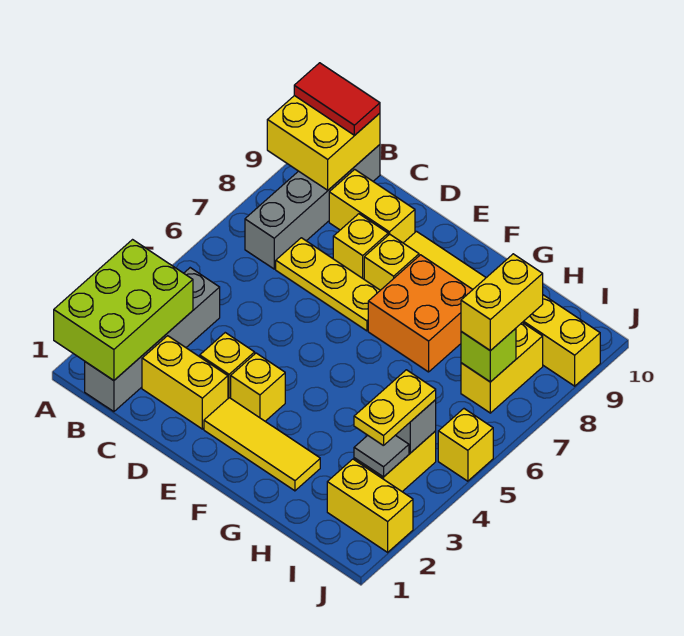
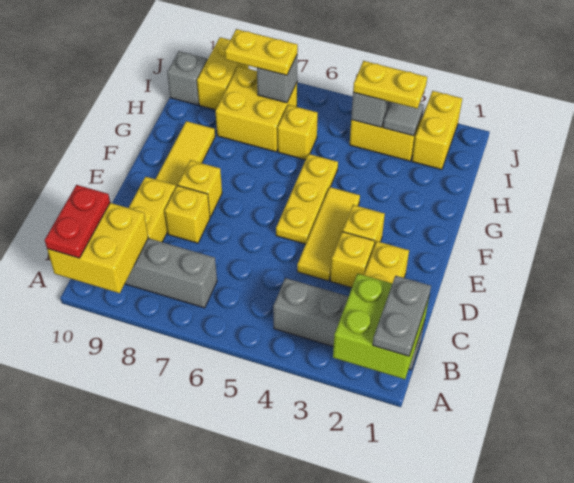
lime 2x3 brick [54,240,193,380] -> lime 2x2 brick [333,274,429,379]
none -> grey 1x2 plate [373,276,431,356]
red 1x2 tile [294,63,380,135] -> red 1x2 plate [45,185,110,258]
yellow 1x3 plate [276,238,380,331] -> yellow 1x3 plate moved to [276,154,338,244]
yellow 1x3 tile [204,398,320,491] -> yellow 1x3 tile moved to [297,187,360,281]
orange 2x2 brick [368,255,473,372] -> none
yellow 1x2 brick [461,323,543,413] -> yellow 2x2 brick [215,66,297,152]
lime 1x1 brick [461,328,516,382] -> grey 1x1 brick [257,56,297,103]
yellow 1x2 brick [461,254,543,351] -> yellow 1x2 plate [225,29,298,75]
none -> grey 1x1 brick [167,51,207,105]
yellow 1x1 brick [438,409,493,481] -> yellow 1x1 brick moved to [278,105,318,160]

